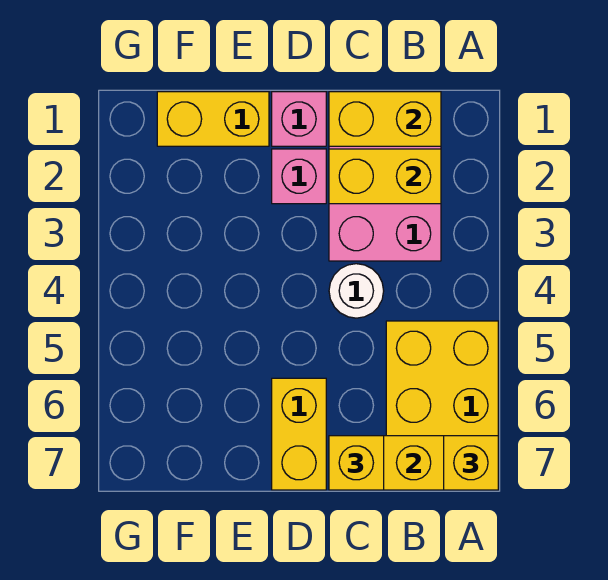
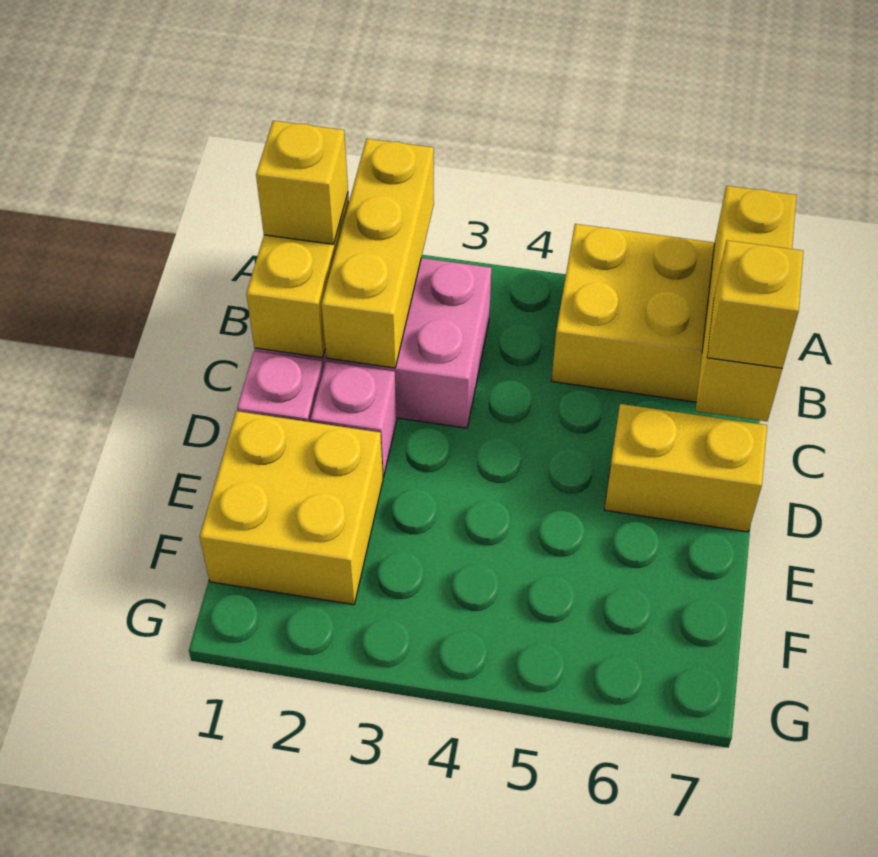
yellow 1x1 brick [444,436,498,490] -> yellow 1x1 brick moved to [256,121,348,244]
yellow 1x2 brick [329,149,441,204] -> yellow 1x3 brick [321,139,434,368]
white 1x1 round brick [329,264,384,318] -> none
yellow 1x2 brick [157,92,269,146] -> yellow 2x2 brick [200,411,383,605]

